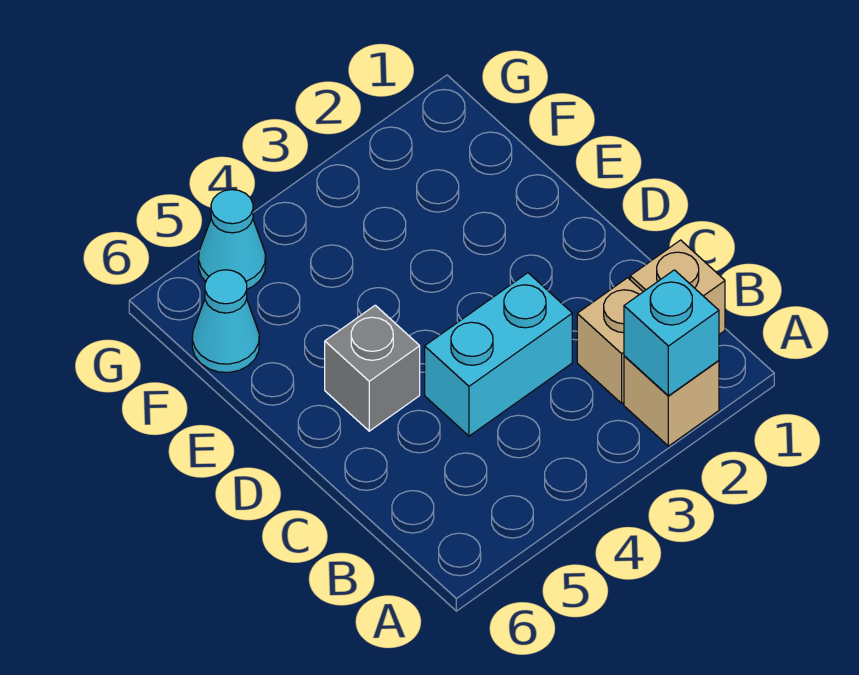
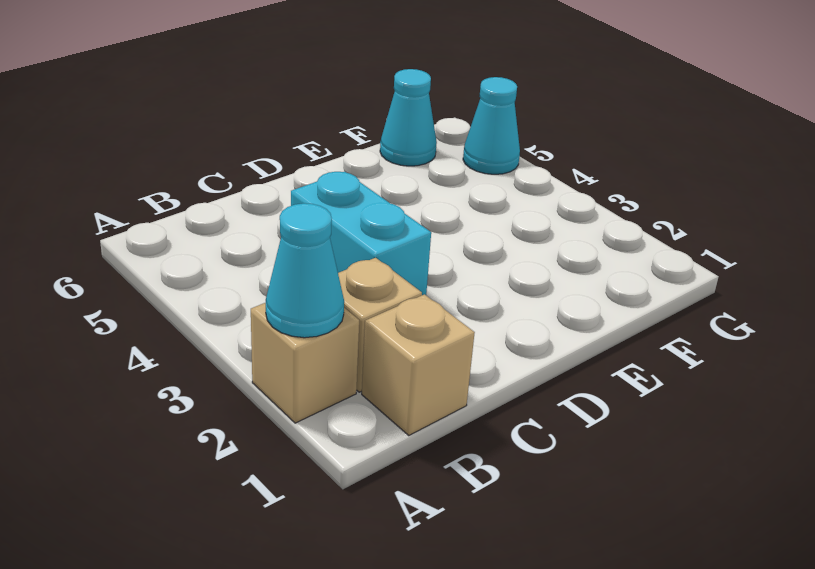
cyan 1x1 brick [624,270,719,396] -> cyan 1x1 cone [266,203,344,338]
grey 1x1 brick [325,305,420,431] -> none

